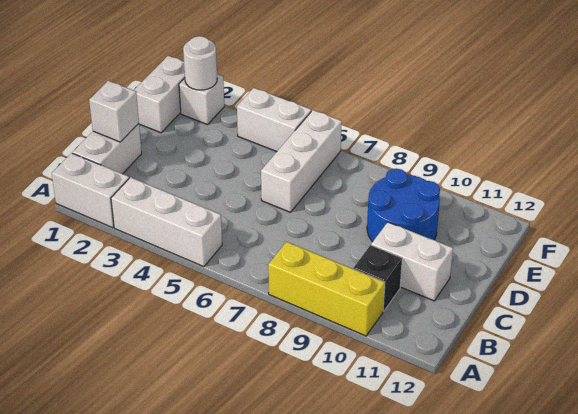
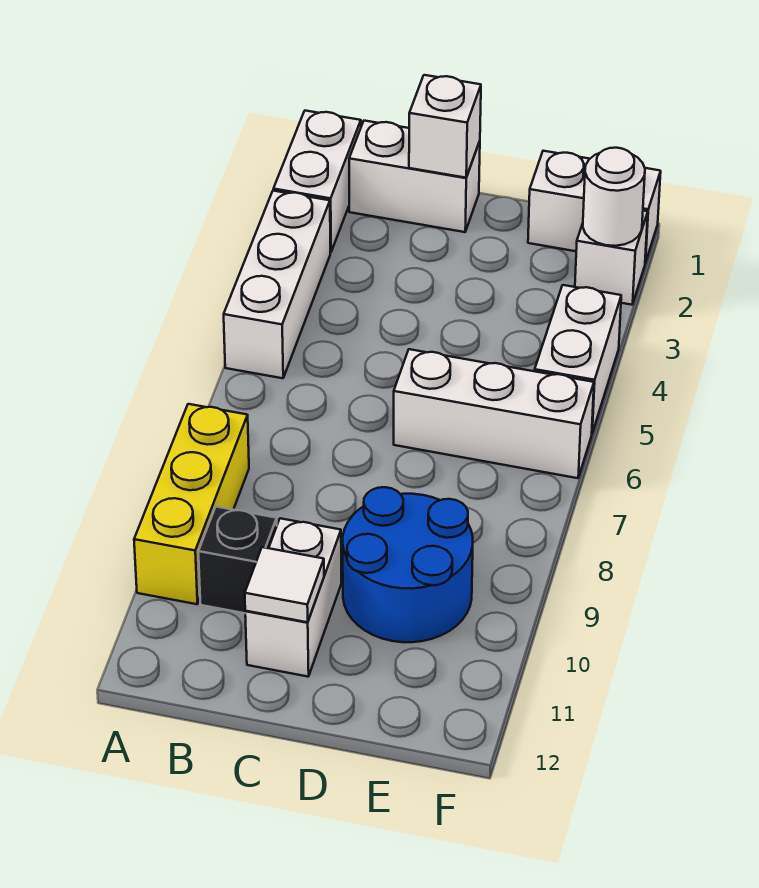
none -> white 1x1 tile [245,547,324,622]

